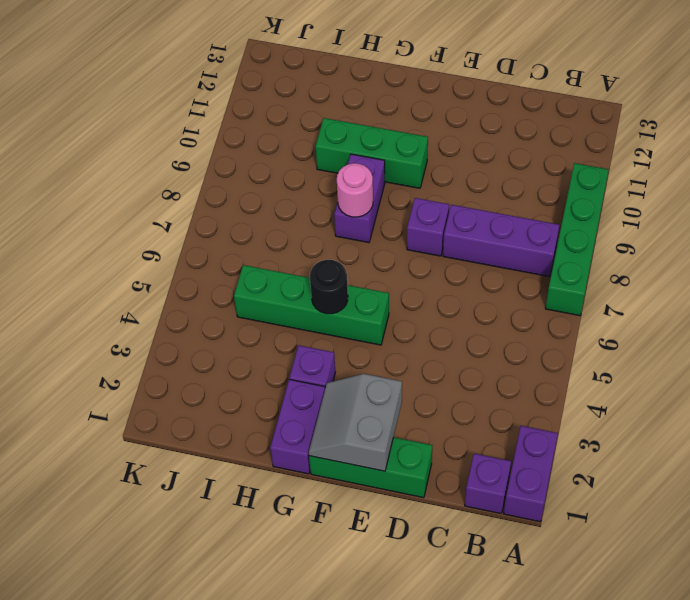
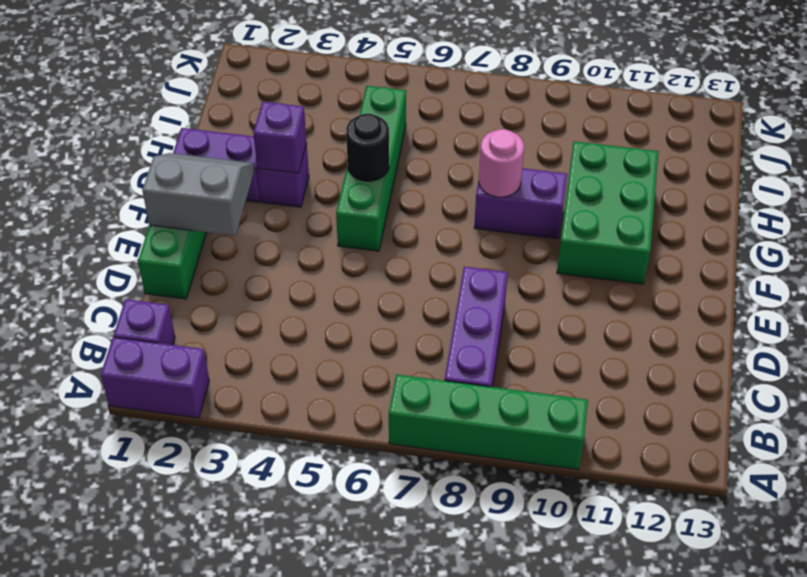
purple 1x1 brick [407,198,449,256] -> purple 1x1 brick moved to [253,102,307,173]
green 1x3 brick [316,118,428,188] -> green 2x3 brick [557,141,659,284]

